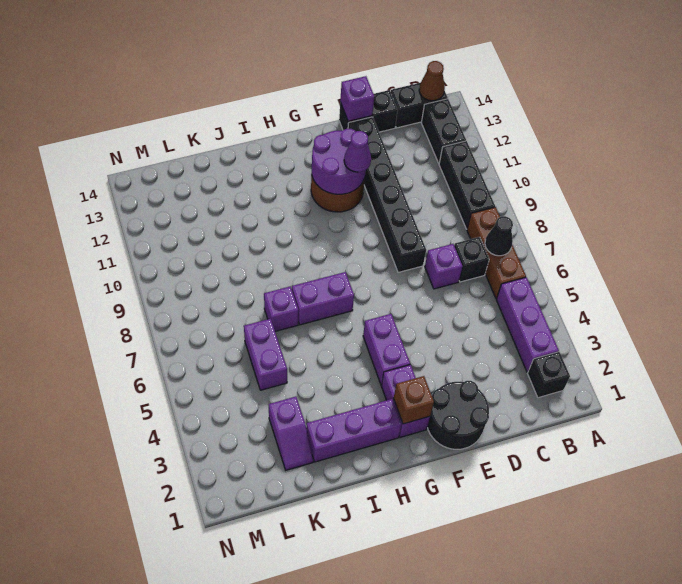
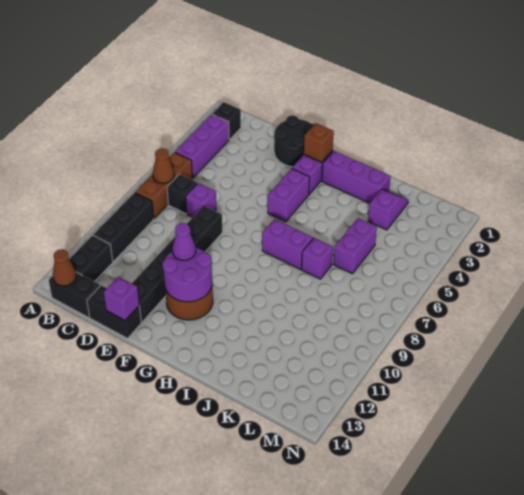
black 1x1 cone [485,216,513,256] -> brown 1x1 cone [153,148,174,183]

